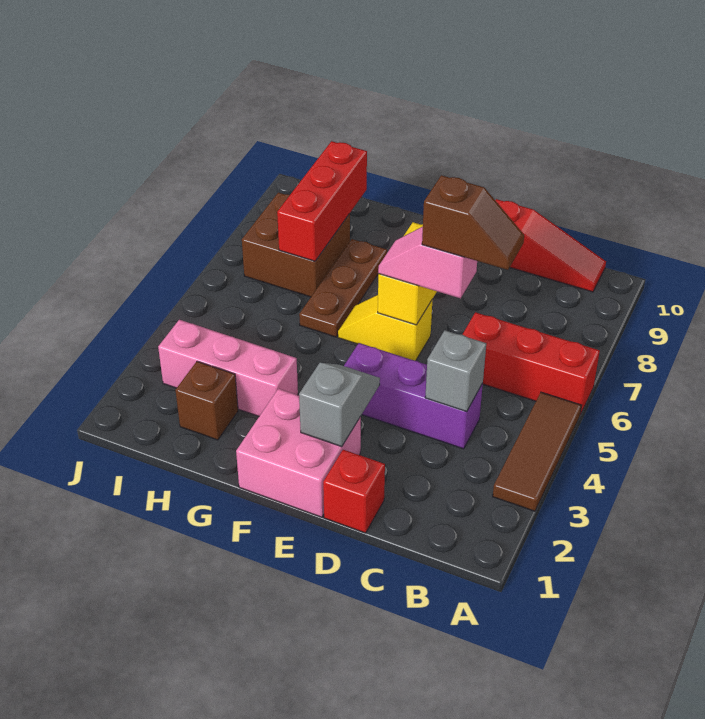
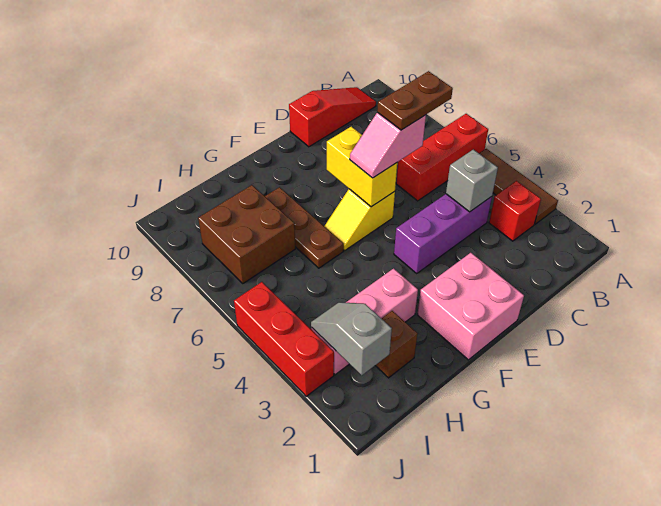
brown 1x2 slope [422,175,524,270] -> brown 1x2 plate [377,71,453,130]
red 1x1 brick [323,450,385,533] -> red 1x1 brick moved to [489,181,541,241]
grey 1x2 slope [299,363,380,447] -> grey 1x2 slope moved to [311,302,392,375]
red 1x3 brick [277,141,367,261] -> red 1x3 brick moved to [234,282,334,396]

